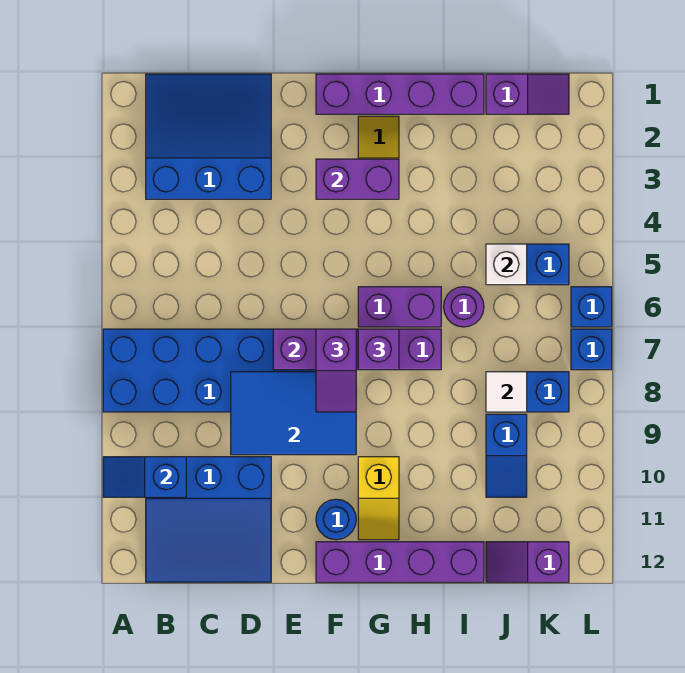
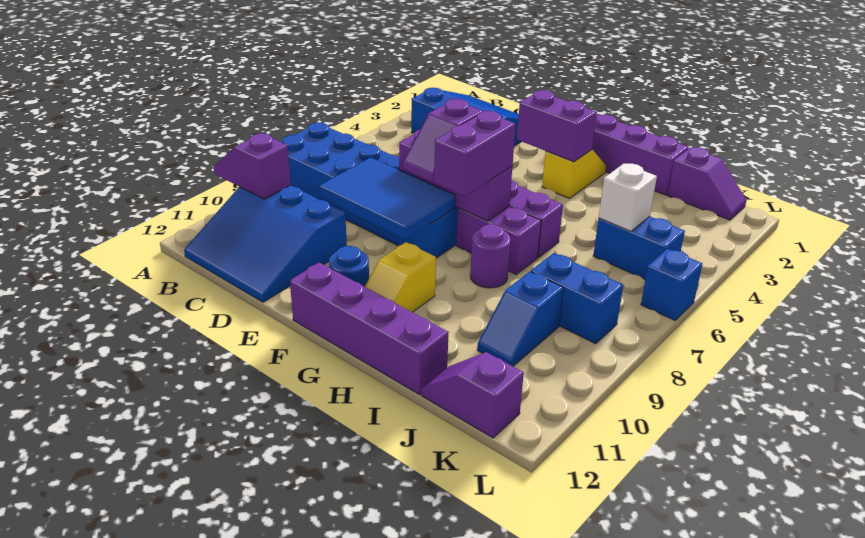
blue 1x2 slope [103,457,186,497] -> purple 1x2 slope [214,134,291,199]
purple 1x1 brick [358,329,399,370] -> purple 1x2 brick [434,111,516,196]
purple 1x1 round brick [444,287,484,327] -> purple 1x1 round brick moved to [470,224,511,288]
white 1x1 tile [486,372,527,412] -> none
blue 1x1 brick [571,329,612,370] -> none

